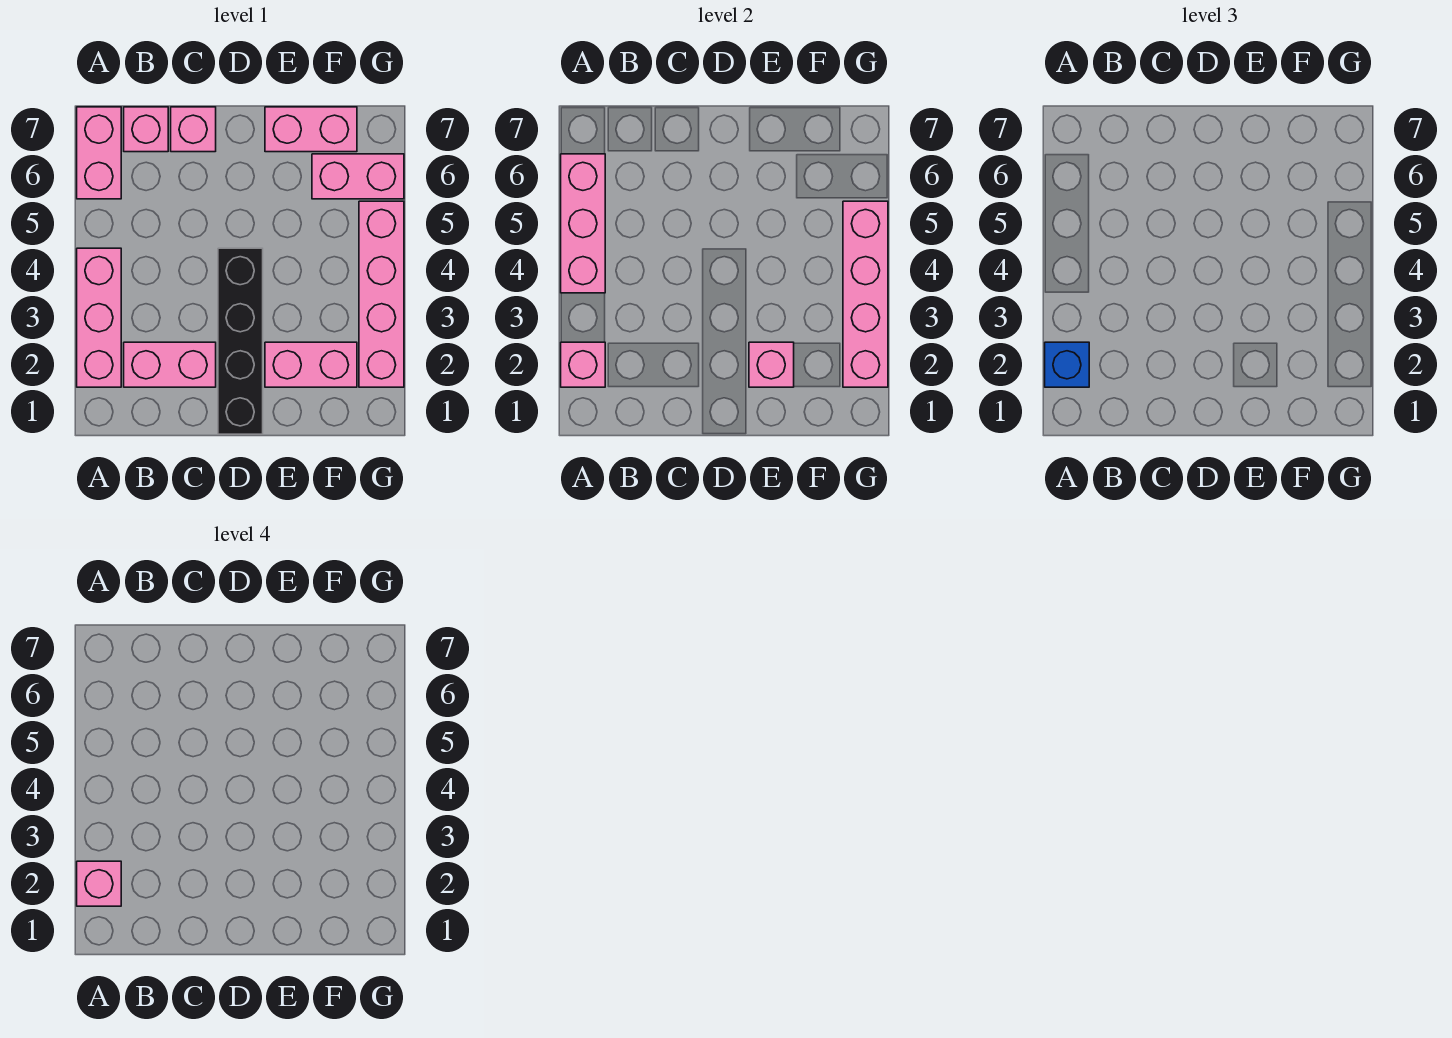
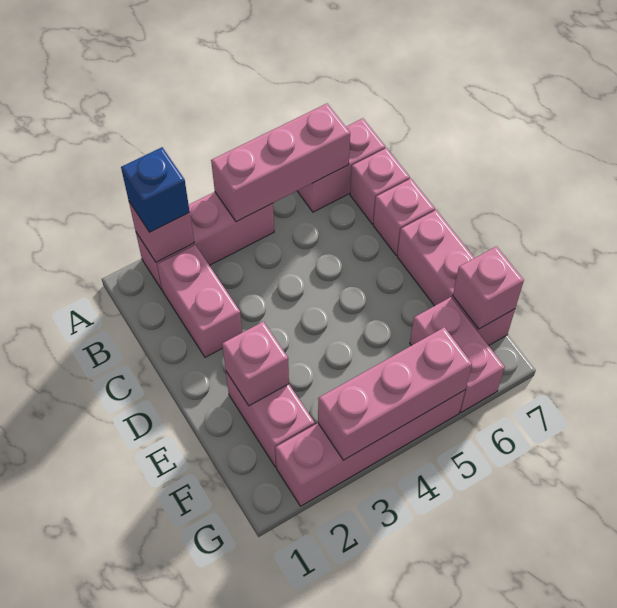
pink 1x1 brick [77,861,121,906] -> pink 1x1 brick moved to [453,246,524,329]
black 1x4 brick [218,248,263,434] -> none
pink 1x2 brick [265,107,357,152] -> pink 1x3 brick [397,210,515,346]
pink 1x4 brick [843,201,888,387] -> pink 1x3 brick [318,327,472,460]

